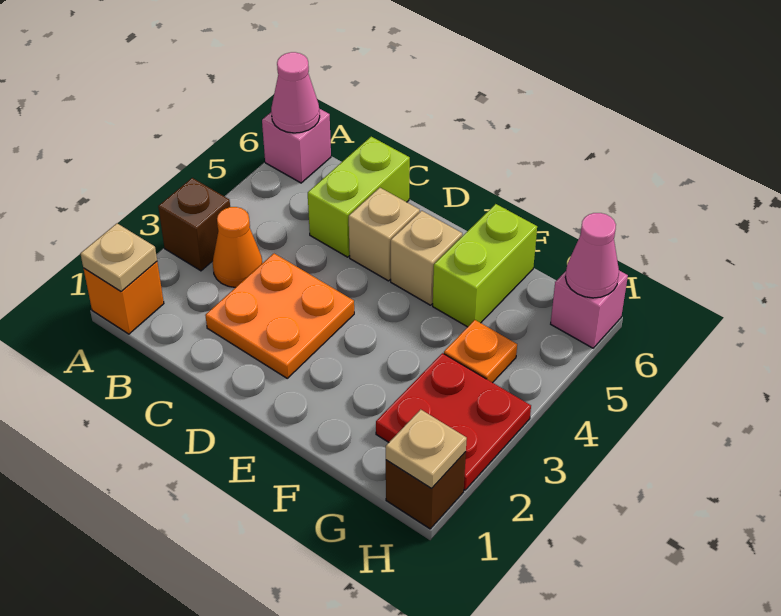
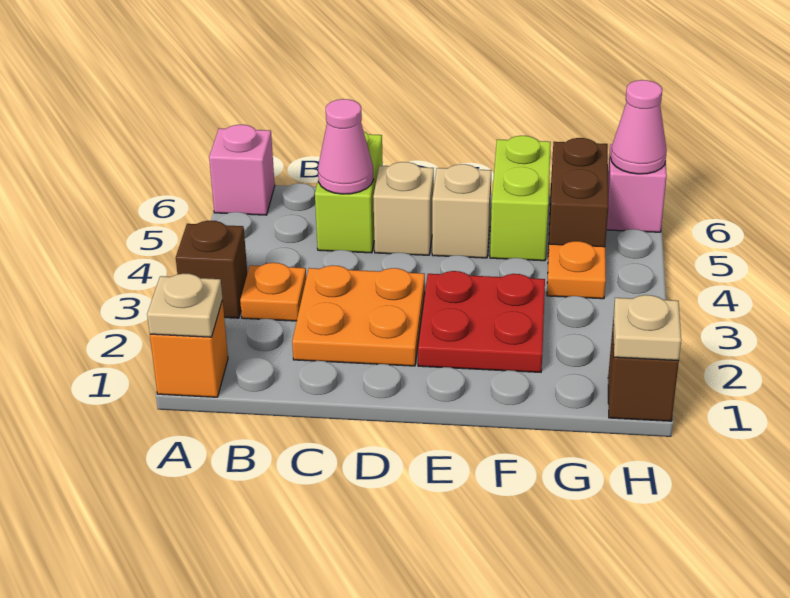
pink 1x1 cone [271,52,320,133] -> pink 1x1 cone moved to [318,99,374,194]
orange 1x1 cone [213,207,262,287] -> orange 1x1 plate [240,263,306,321]
red 2x2 plate [376,353,531,490] -> red 2x2 plate moved to [418,271,545,372]
none -> brown 1x2 brick [548,138,608,255]

